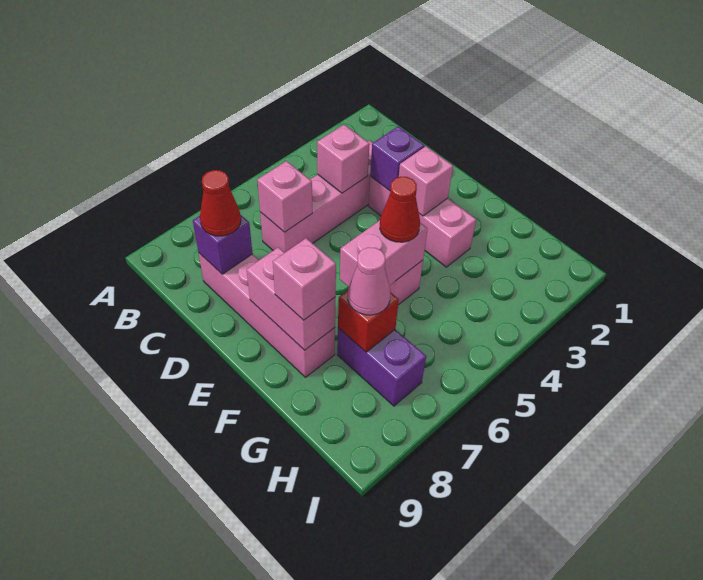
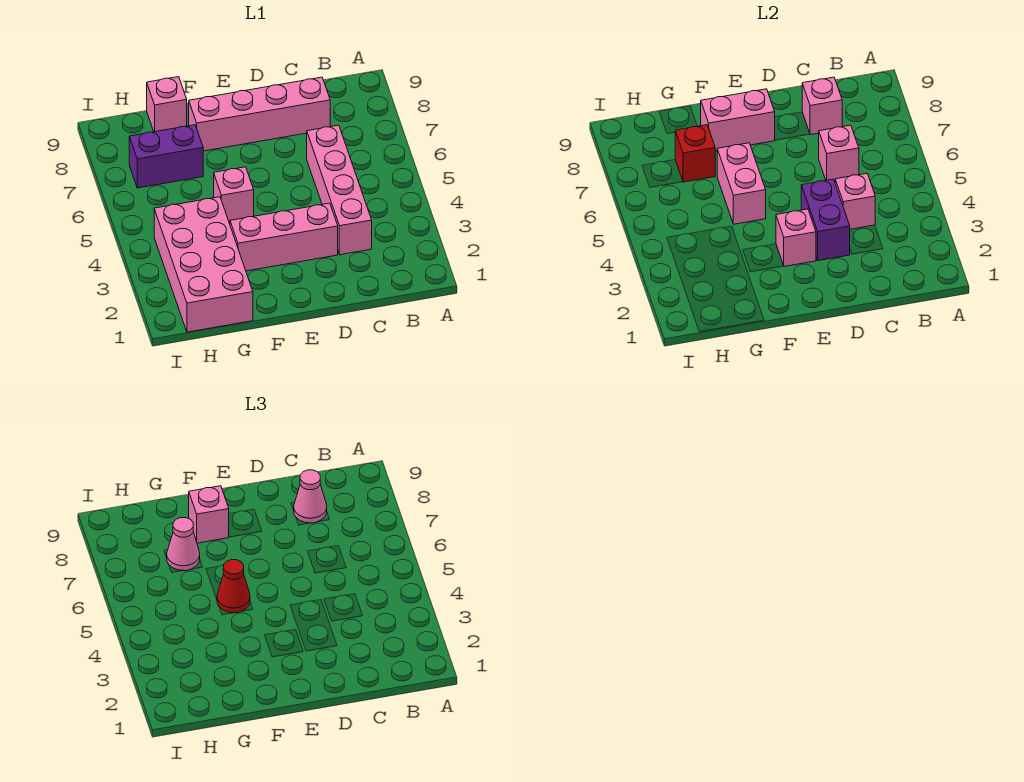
purple 1x1 brick [193,215,253,274] -> pink 1x1 brick [802,77,842,135]
red 1x1 cone [200,170,241,236] -> pink 1x1 cone [294,470,327,523]
purple 1x1 brick [370,127,424,191] -> purple 1x2 brick [801,179,850,261]
none -> pink 2x4 brick [154,197,253,332]
none -> pink 1x1 brick [147,77,187,132]

